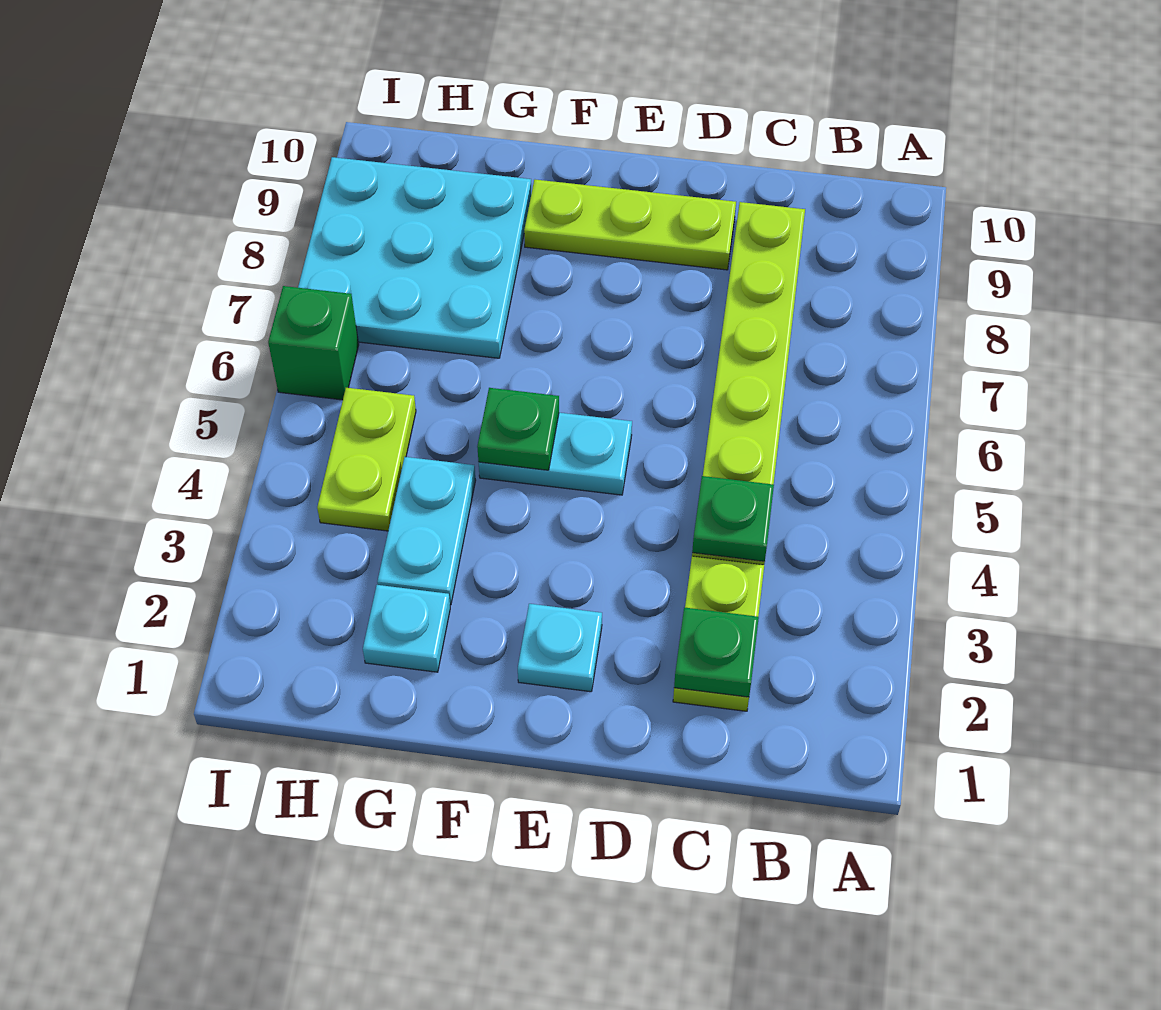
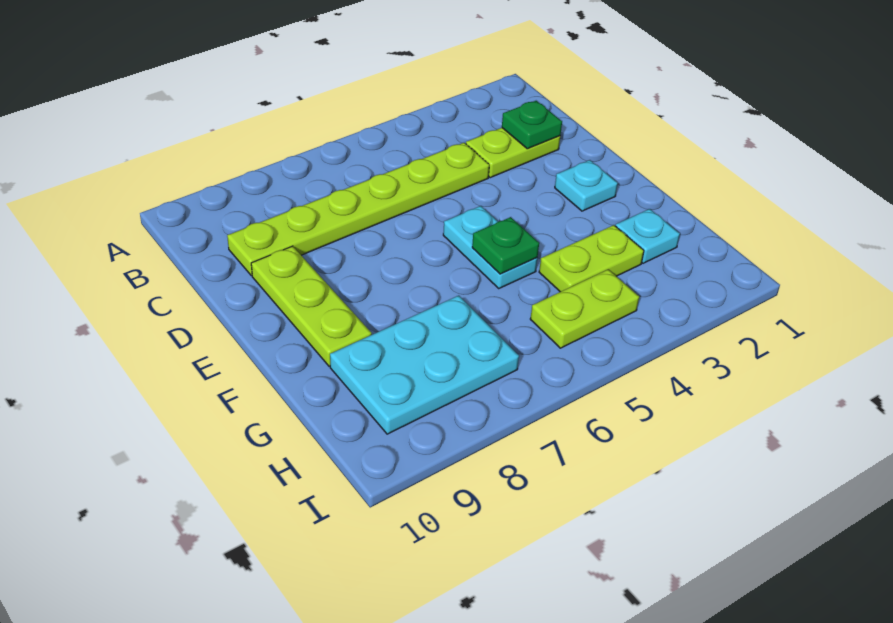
green 1x1 plate [692,476,774,561] -> none
cyan 1x2 plate [377,457,476,605] -> lime 1x2 plate [539,225,644,292]
cyan 3x3 plate [298,157,531,358] -> cyan 2x3 plate [330,296,519,434]
green 1x1 brick [268,286,359,400] -> none

